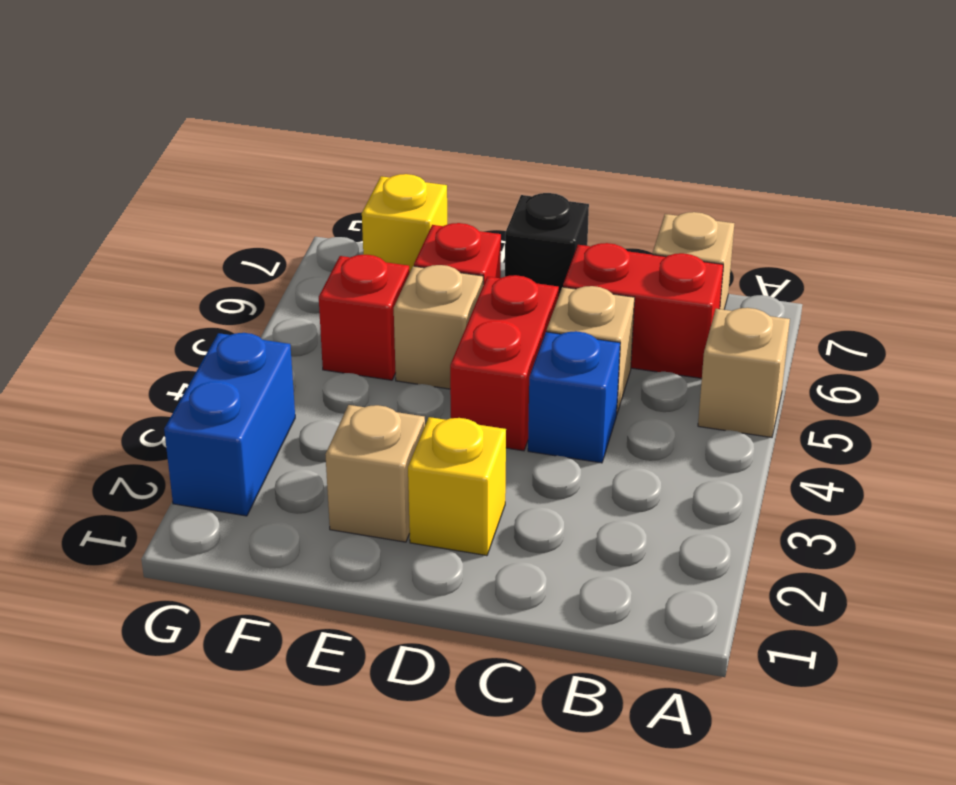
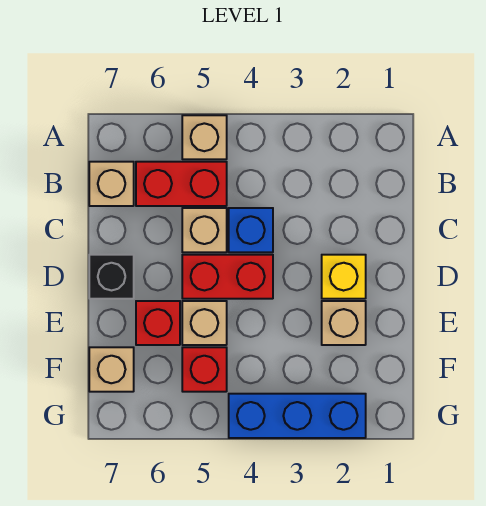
red 1x2 brick [563,243,723,378] -> red 1x2 brick turned to [136,162,227,206]
yellow 1x1 brick [362,174,447,271] -> tan 1x1 brick [89,347,134,392]
blue 1x2 brick [164,333,295,516] -> blue 1x3 brick [229,394,366,438]

